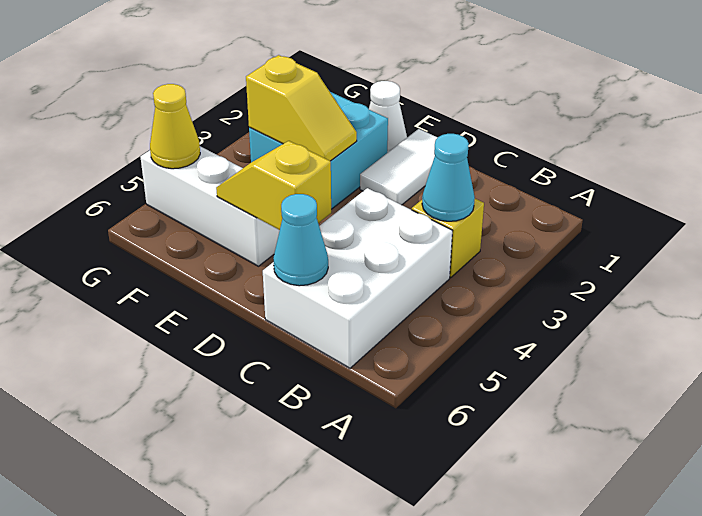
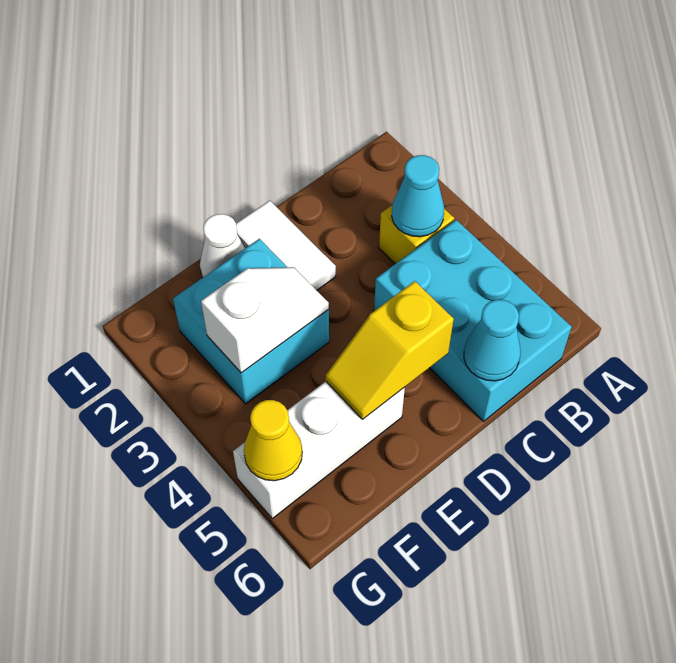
white 2x3 brick [263,188,452,368] -> cyan 2x3 brick [374,220,572,421]
yellow 1x2 slope [246,55,357,161] -> white 1x2 slope [201,267,329,373]

